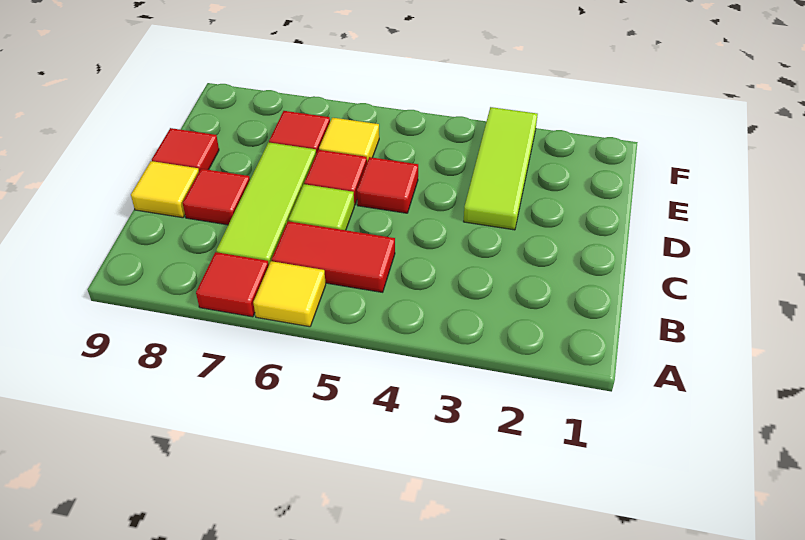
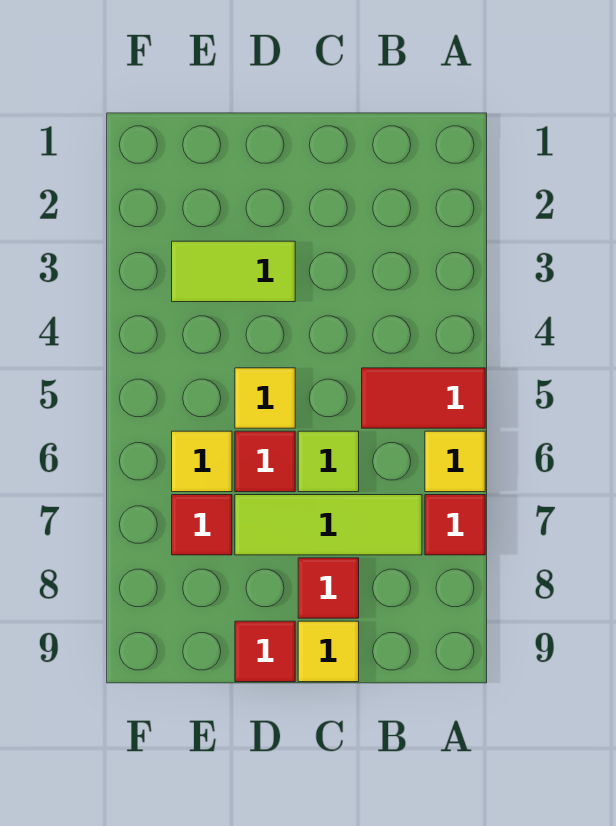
red 1x2 tile [272,221,395,292] -> red 1x2 tile turned to [362,368,485,428]
lime 1x3 tile [464,107,538,230] -> lime 1x2 tile [172,241,295,302]
red 1x1 tile [357,157,418,213] -> yellow 1x1 tile [235,368,295,428]

